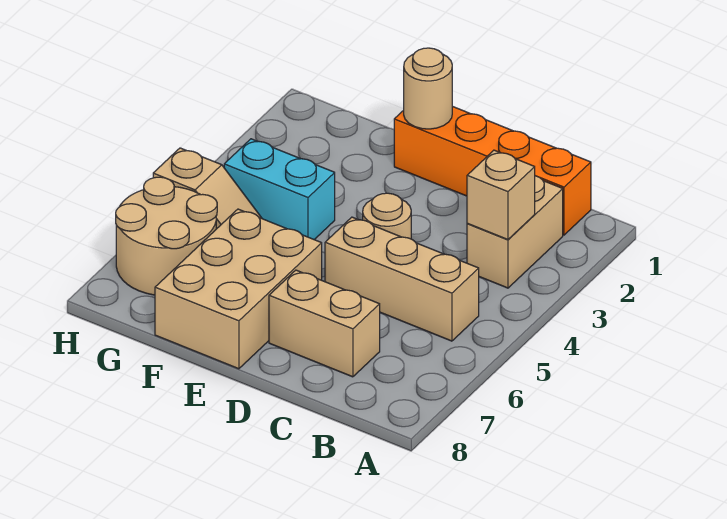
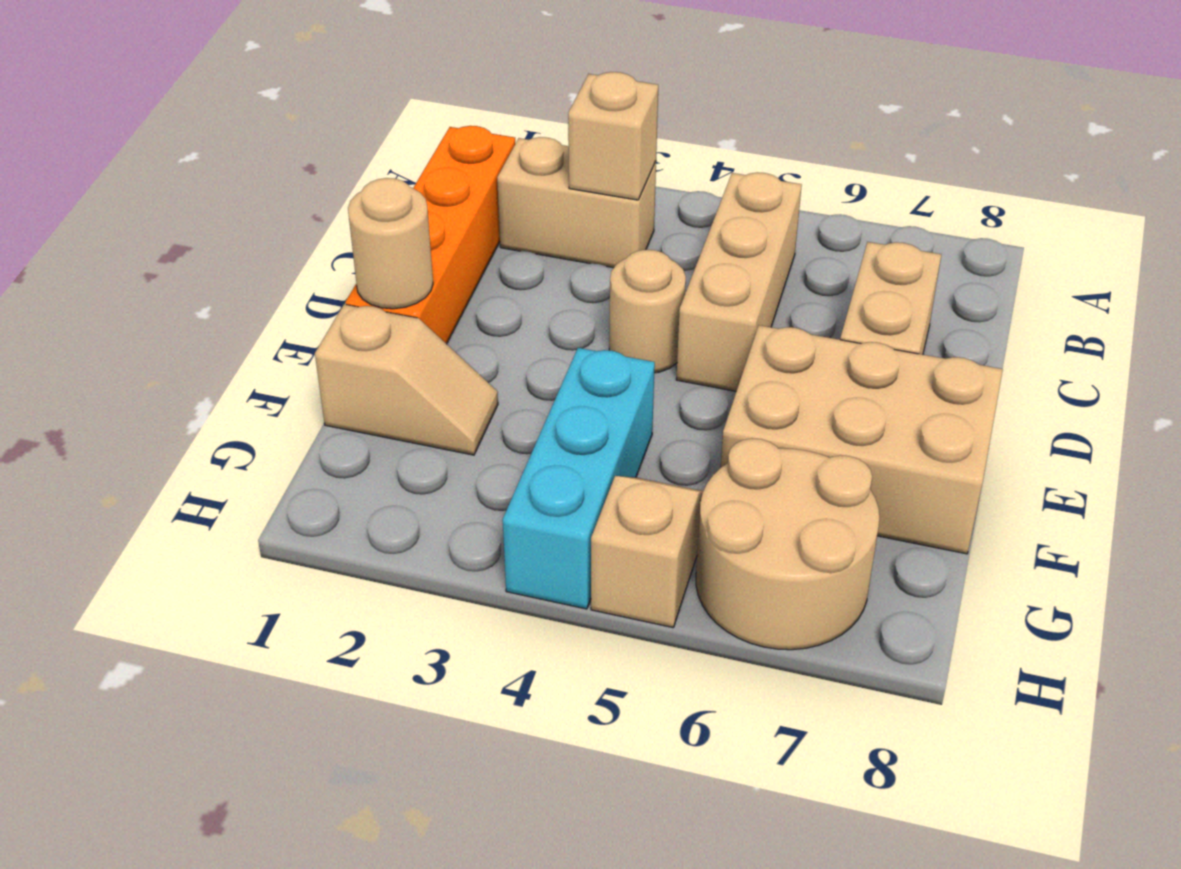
none -> tan 1x2 slope [315,304,498,455]
cyan 1x2 brick [224,139,335,240] -> cyan 1x3 brick [503,348,655,609]

